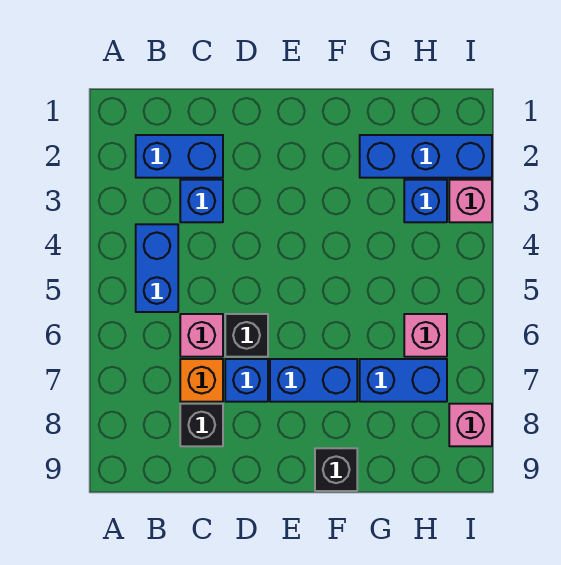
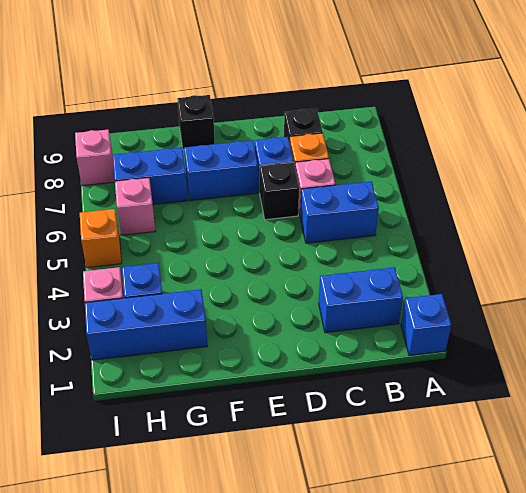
blue 1x2 brick [136,224,178,312] -> blue 1x2 brick turned to [300,181,379,243]
blue 1x1 brick [180,180,223,222] -> blue 1x1 brick moved to [401,294,451,356]
none -> orange 1x1 brick [80,209,122,268]

